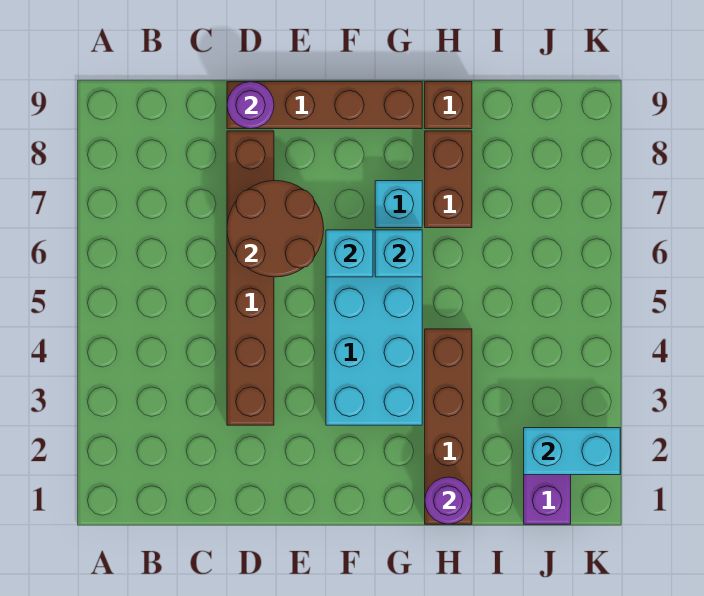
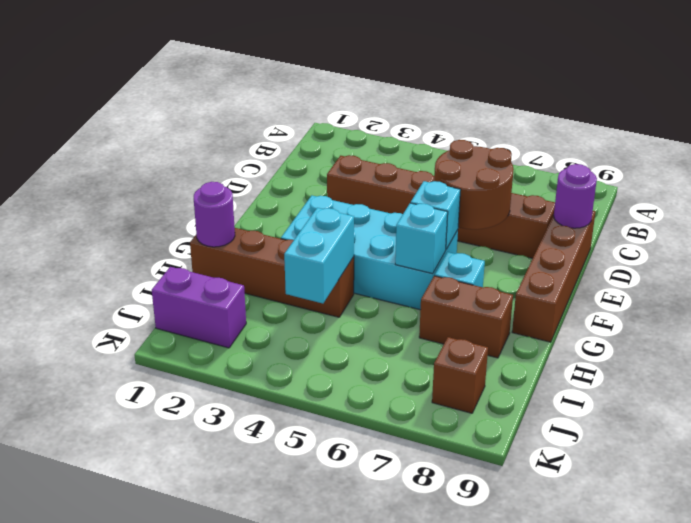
brown 1x1 brick [425,82,472,129] -> brown 1x1 brick moved to [432,337,488,413]
cyan 1x2 brick [524,428,620,475] -> cyan 1x2 brick moved to [284,208,354,303]

